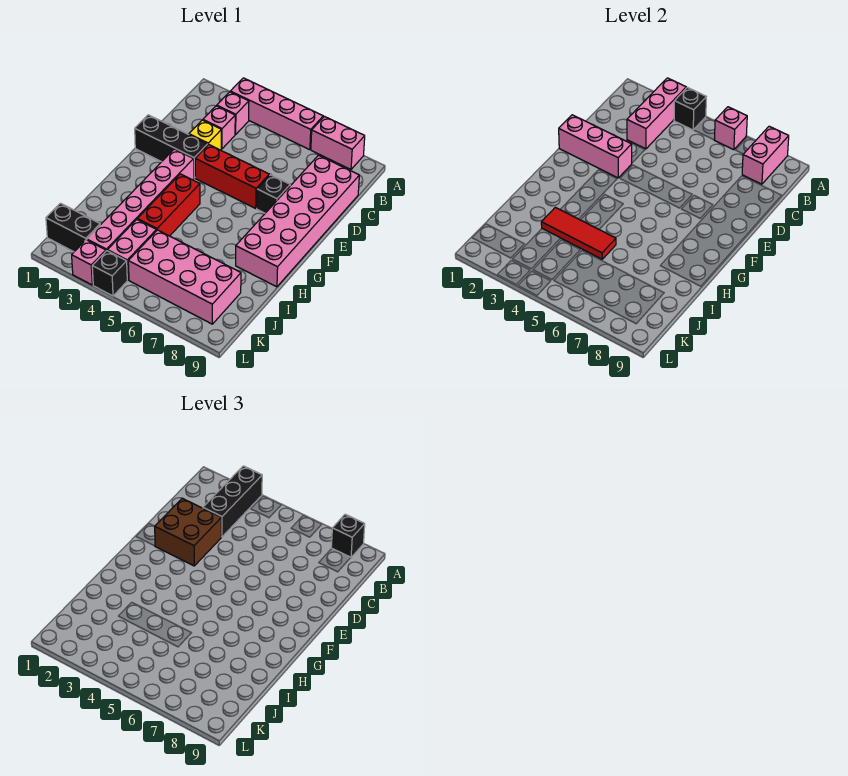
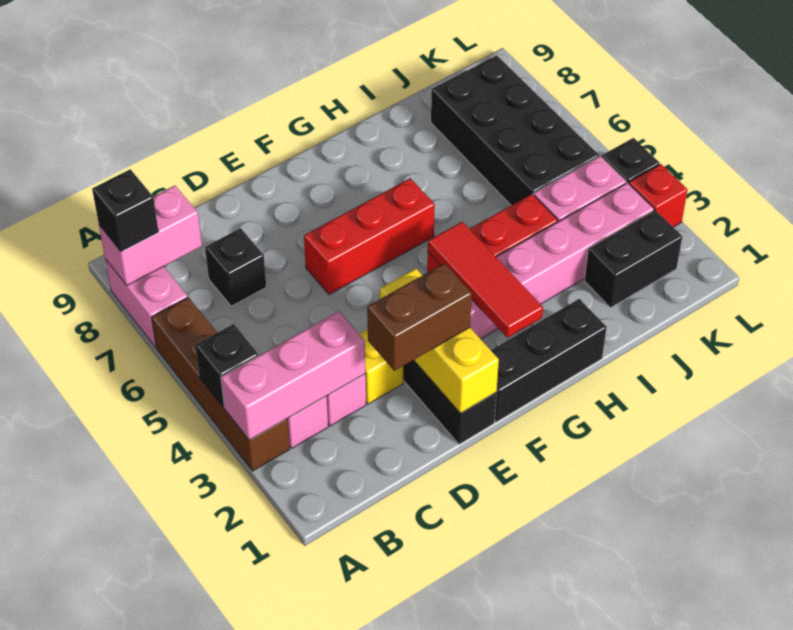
pink 1x4 brick [230,78,323,150] -> brown 1x4 brick [152,297,290,471]
black 1x3 brick [203,466,262,537] -> black 1x3 brick moved to [491,299,607,422]
pink 1x1 brick [715,107,747,150] -> none
pink 2x6 brick [236,155,359,287] -> none
brown 2x2 brick [155,498,221,566] -> brown 1x2 brick [367,263,472,371]
pink 1x3 brick [559,115,632,178] -> yellow 1x3 brick [380,269,499,413]
red 1x3 brick [195,144,269,208] -> red 1x3 brick turned to [304,178,435,294]
black 1x1 brick [257,175,290,213] -> black 1x1 brick moved to [205,228,266,306]
red 1x3 tile [541,207,616,259] -> red 1x3 tile moved to [428,222,543,338]
pink 2x4 brick [128,230,241,324] -> black 2x4 brick [431,55,599,205]
black 1x2 brick [46,203,100,252] -> black 1x2 brick turned to [584,210,682,308]
pink 1x1 brick [72,240,106,285] -> red 1x1 brick [629,164,687,227]

